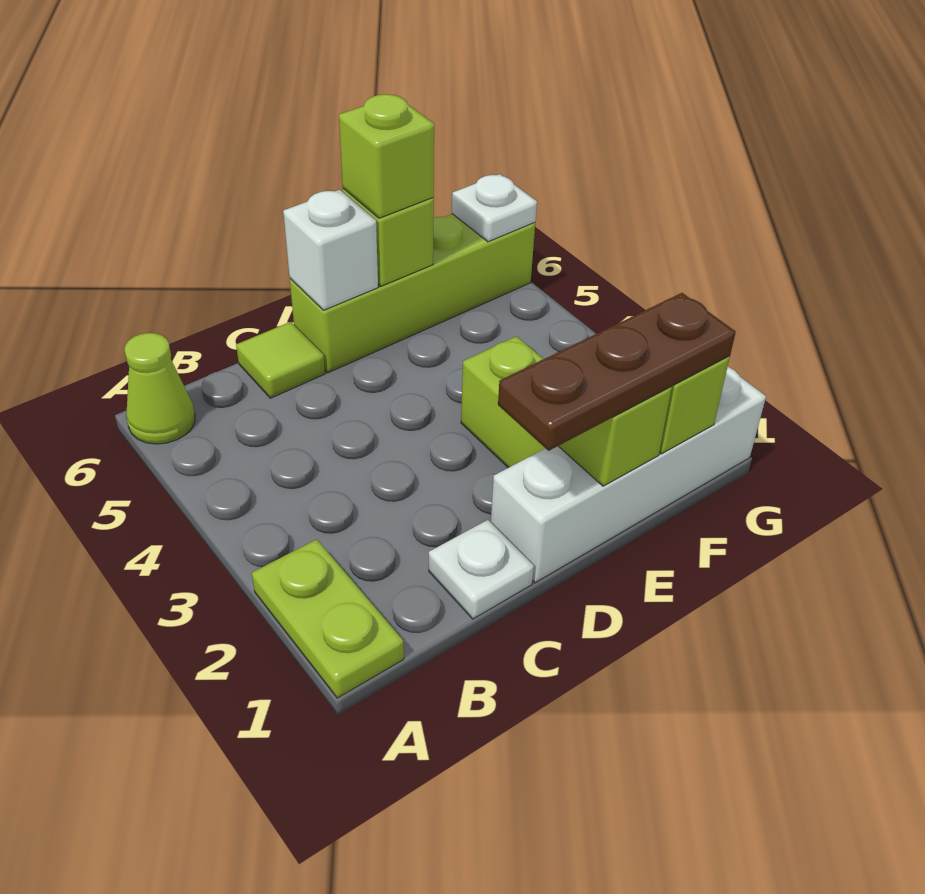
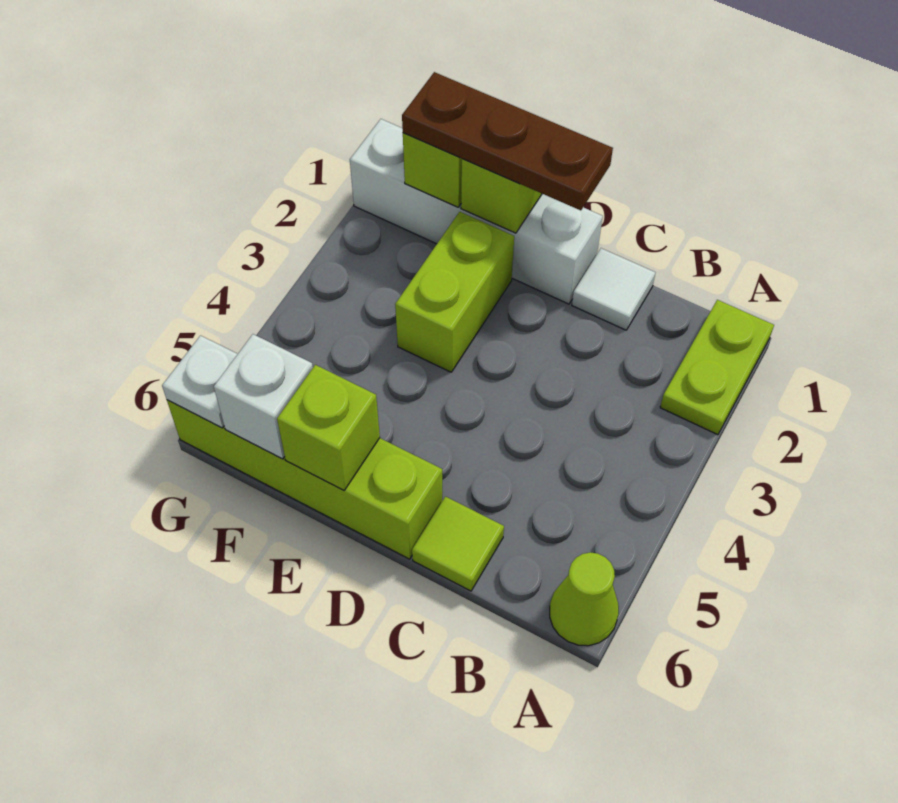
white 1x1 plate [429,520,534,619] -> white 1x1 tile [572,248,656,330]
white 1x1 brick [283,190,378,310] -> white 1x1 brick moved to [214,334,313,459]
lime 1x1 brick [339,94,434,218] -> none

